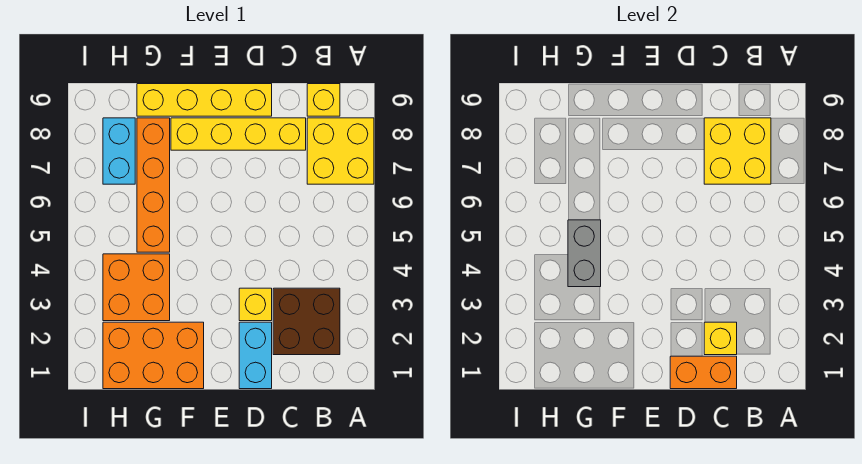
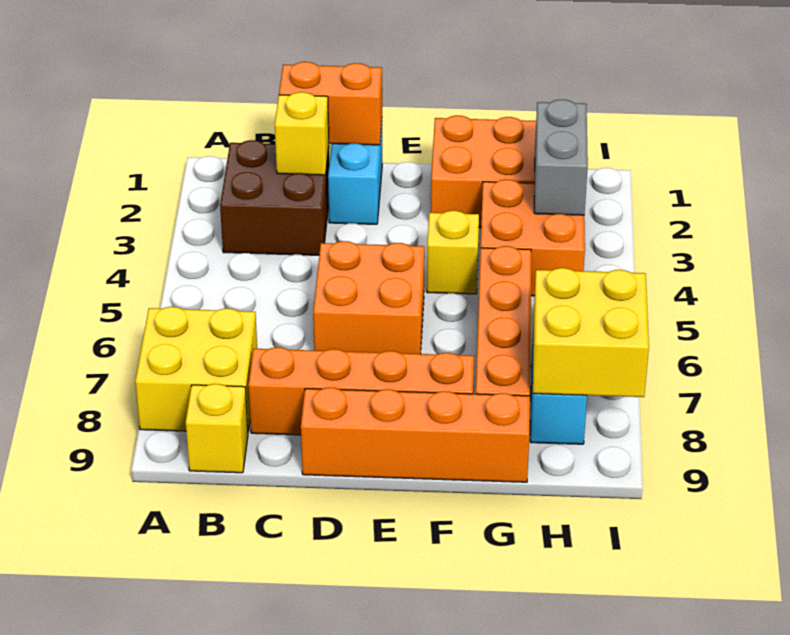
yellow 2x2 brick [704,118,771,184] -> yellow 2x2 brick moved to [533,268,649,397]
yellow 1x4 brick [171,118,306,150] -> orange 1x4 brick [248,347,474,435]
yellow 1x1 brick [239,288,272,321] -> yellow 1x1 brick moved to [427,211,479,294]
none -> orange 2x2 brick [313,241,425,354]
yellow 1x4 brick [137,84,272,116] -> orange 1x4 brick [301,388,530,482]
grey 1x2 brick [568,220,601,287] -> grey 1x2 brick moved to [534,100,588,215]

